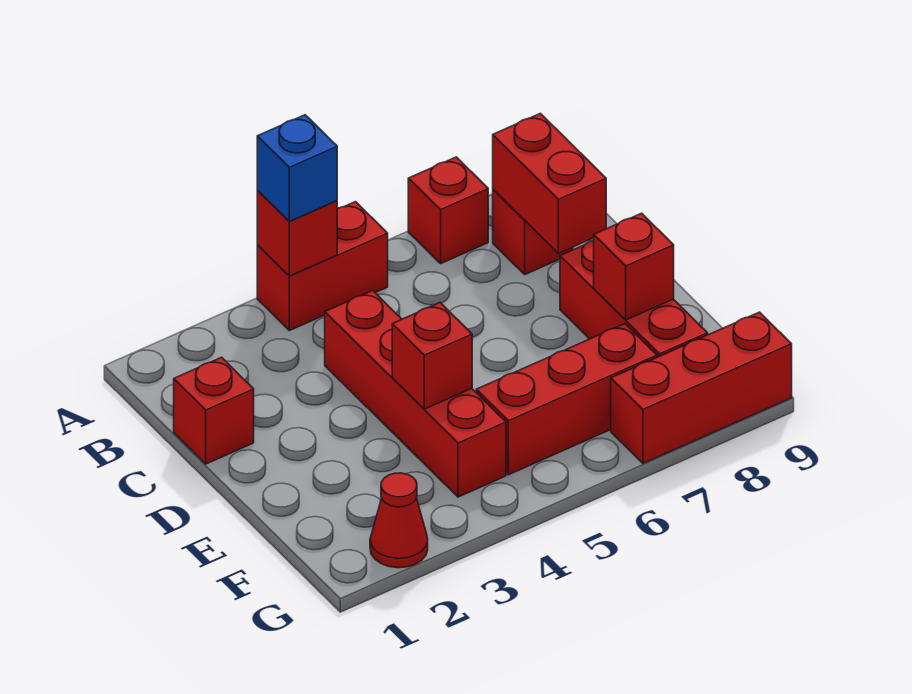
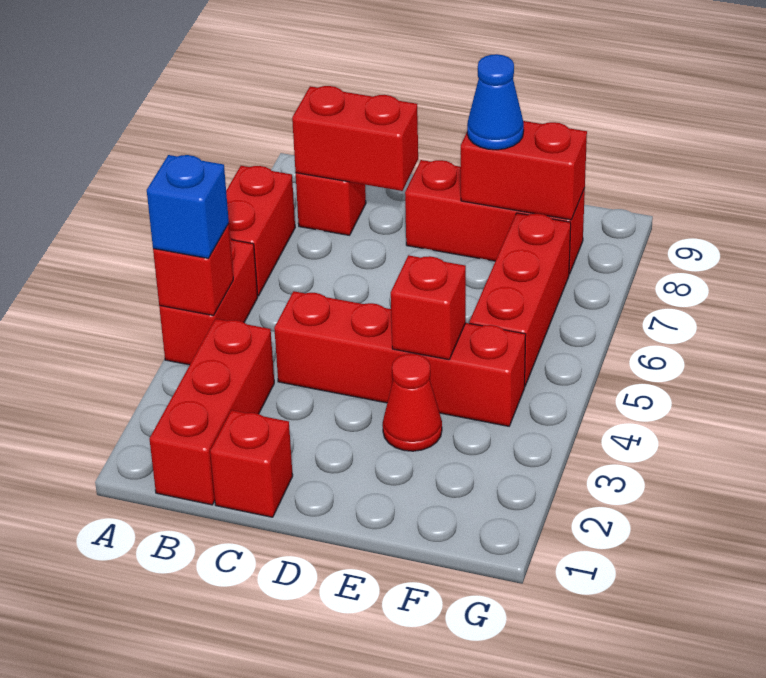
red 1x1 brick [408,157,488,263] -> red 1x2 brick [226,166,295,296]
red 1x1 brick [594,213,674,320] -> red 1x2 brick [461,121,587,220]
none -> blue 1x1 cone [467,54,524,150]
red 1x1 cone [370,473,428,568] -> red 1x1 cone moved to [383,354,442,451]
red 1x3 brick [611,312,792,463] -> red 1x3 brick moved to [149,319,274,505]

